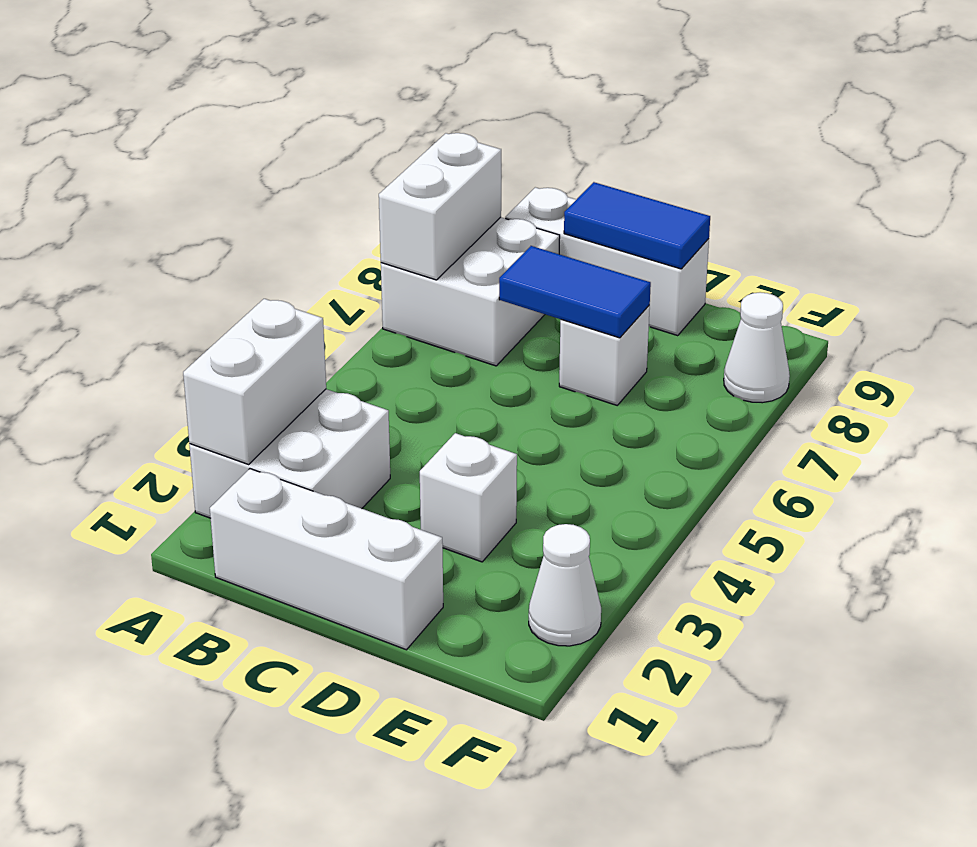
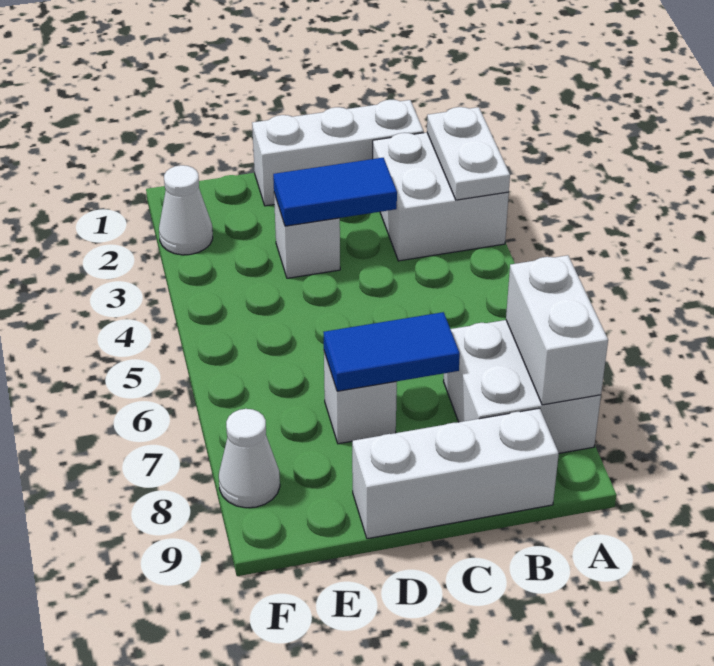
white 1x2 brick [183,299,326,464] -> white 1x2 plate [427,107,510,200]
blue 1x2 tile [564,182,710,269] -> blue 1x2 tile moved to [273,158,397,226]

